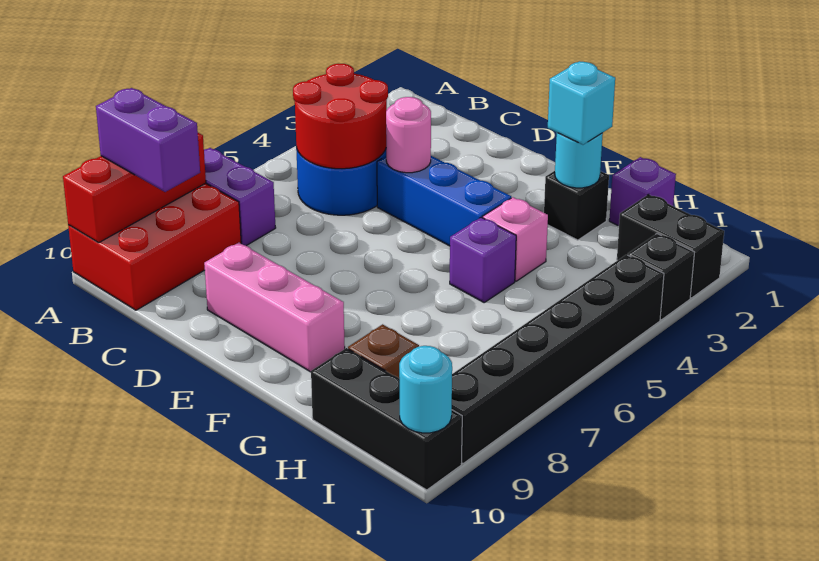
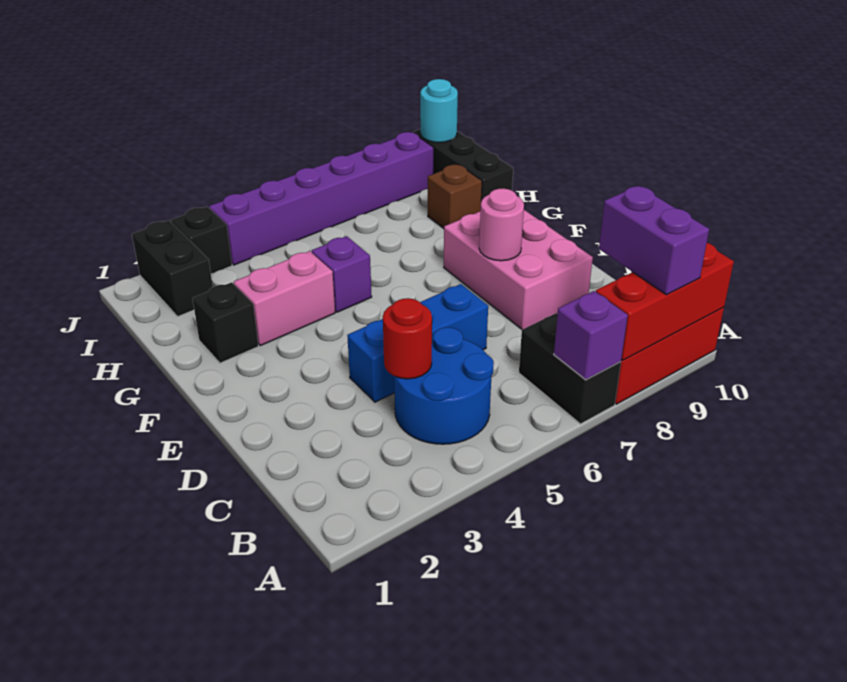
purple 1x2 brick [204,148,276,246] -> black 1x2 brick [519,313,621,424]
red 2x2 round brick [293,64,388,169] -> red 1x1 round brick [383,298,432,379]
blue 1x3 brick [377,156,511,246] -> blue 1x3 brick turned to [347,284,488,402]
pink 1x1 round brick [386,97,431,173] -> pink 1x1 round brick moved to [479,189,524,261]
pink 1x3 brick [204,243,345,372] -> pink 2x3 brick [444,210,593,330]
cyan 1x1 round brick [555,133,603,188] -> none
cyan 1x1 brick [548,61,615,145] -> none
pink 1x1 brick [483,197,548,281] -> pink 1x2 brick [234,251,335,346]
purple 1x1 brick [609,157,676,226] -> purple 1x1 brick moved to [554,291,628,380]
black 1x6 brick [452,255,664,463] -> purple 1x6 brick [209,132,433,265]

